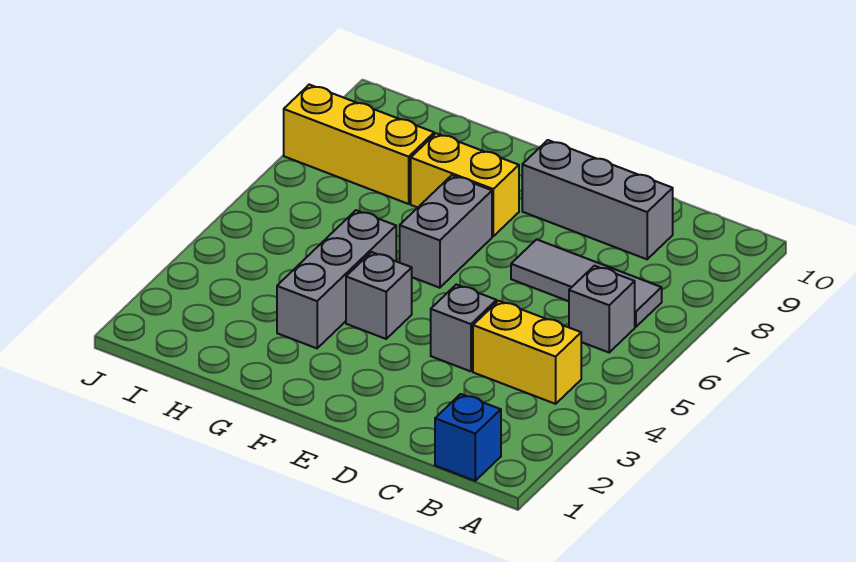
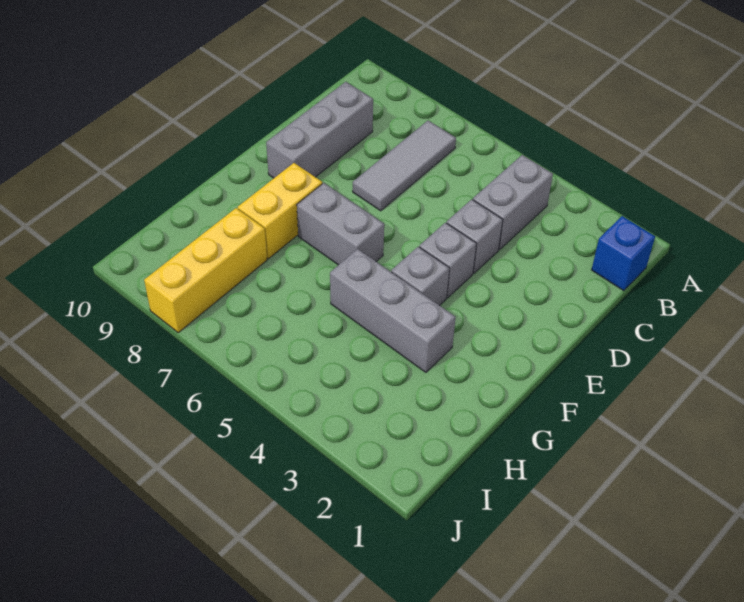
yellow 1x2 brick [473,301,581,404] -> grey 1x2 brick [473,155,553,250]
grey 1x1 brick [569,266,635,352] -> grey 1x1 brick moved to [419,223,477,298]

